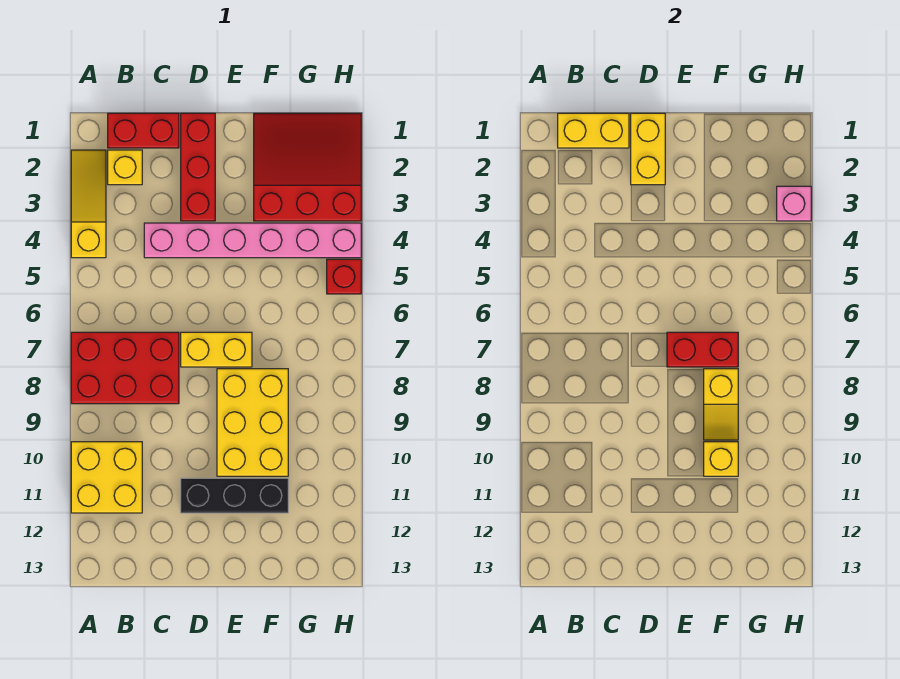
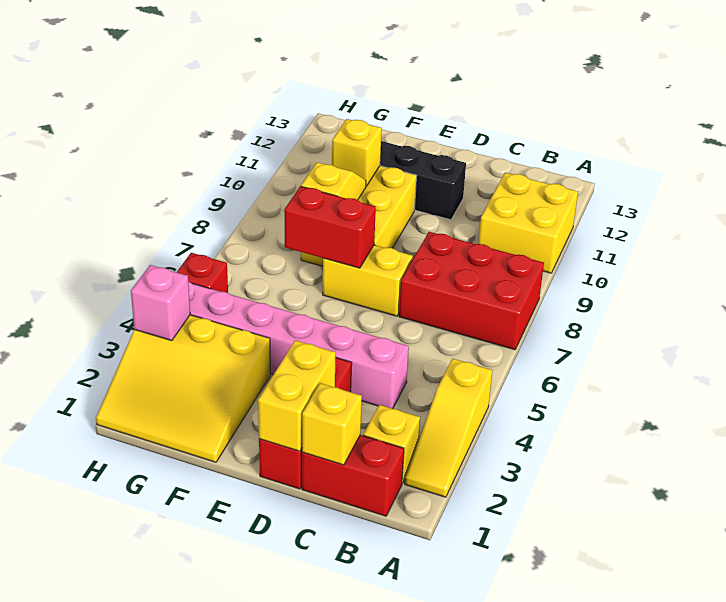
yellow 1x2 brick [558,113,629,148] -> yellow 1x1 brick [302,383,362,465]
red 3x3 slope [254,113,361,221] -> yellow 3x3 slope [96,315,270,462]

